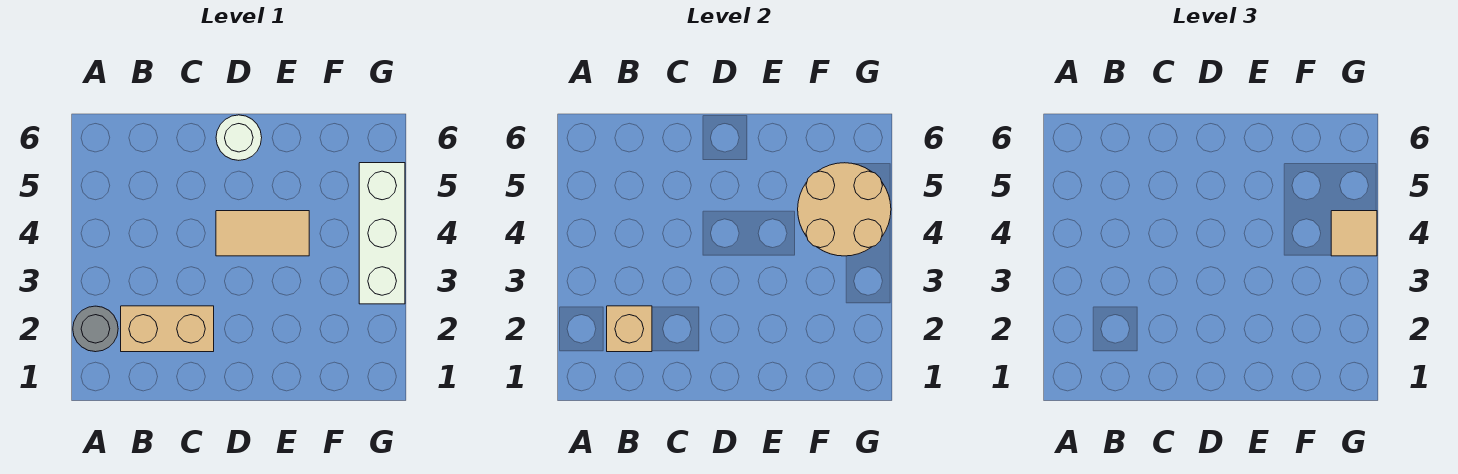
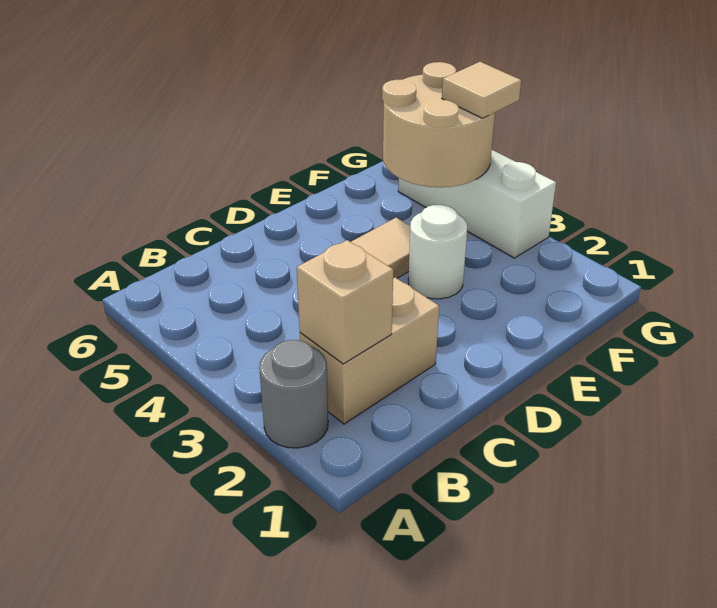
white 1x1 round brick [216,115,262,160] -> white 1x1 round brick moved to [408,205,467,299]

